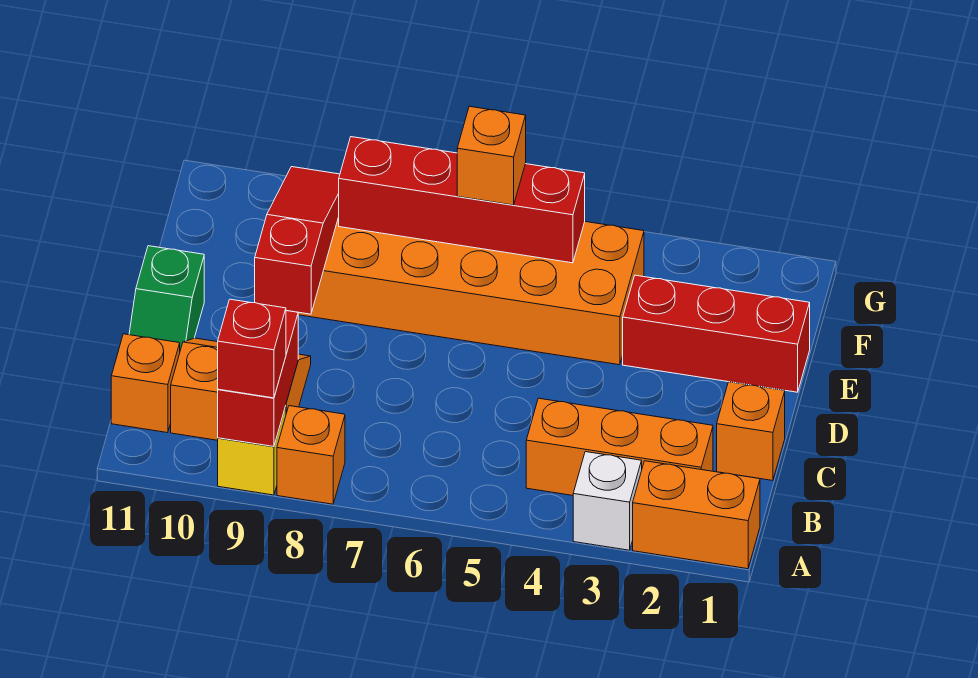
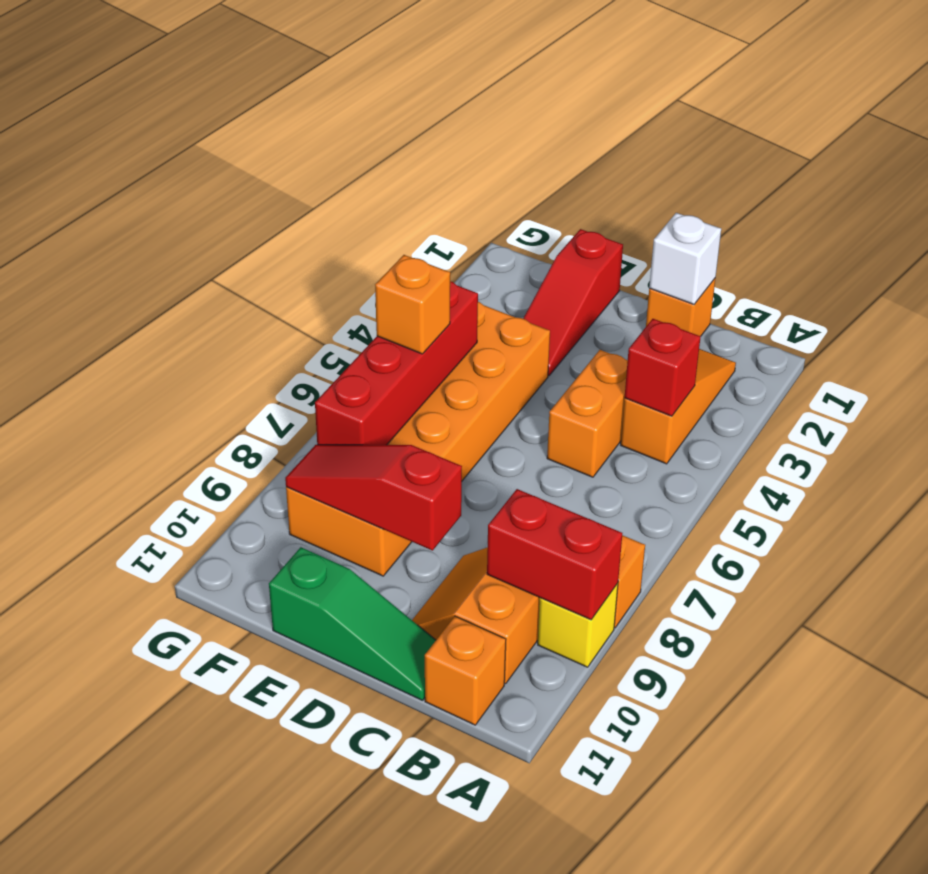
orange 1x2 brick [633,461,760,569] -> orange 1x2 brick moved to [547,350,628,477]
white 1x1 brick [573,452,642,550] -> white 1x1 brick moved to [649,213,721,304]
red 1x1 brick [218,299,286,398] -> red 1x1 brick moved to [625,319,701,416]
orange 1x3 brick [526,398,713,495] -> orange 1x3 slope [621,349,736,464]
green 1x2 slope [129,246,204,350] -> green 1x3 slope [269,547,436,700]
red 1x3 brick [623,275,810,392] -> red 1x3 slope [523,229,623,376]

